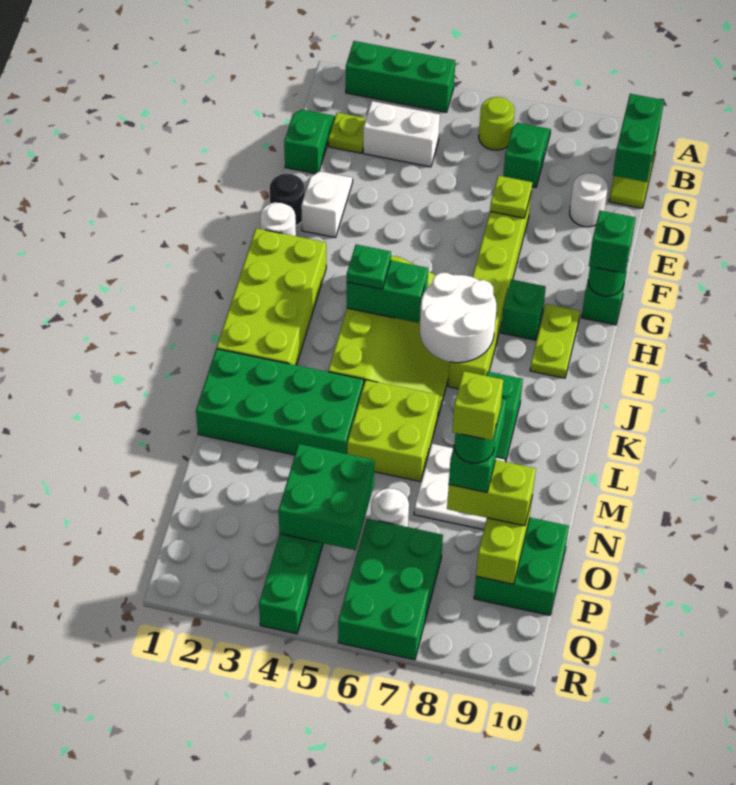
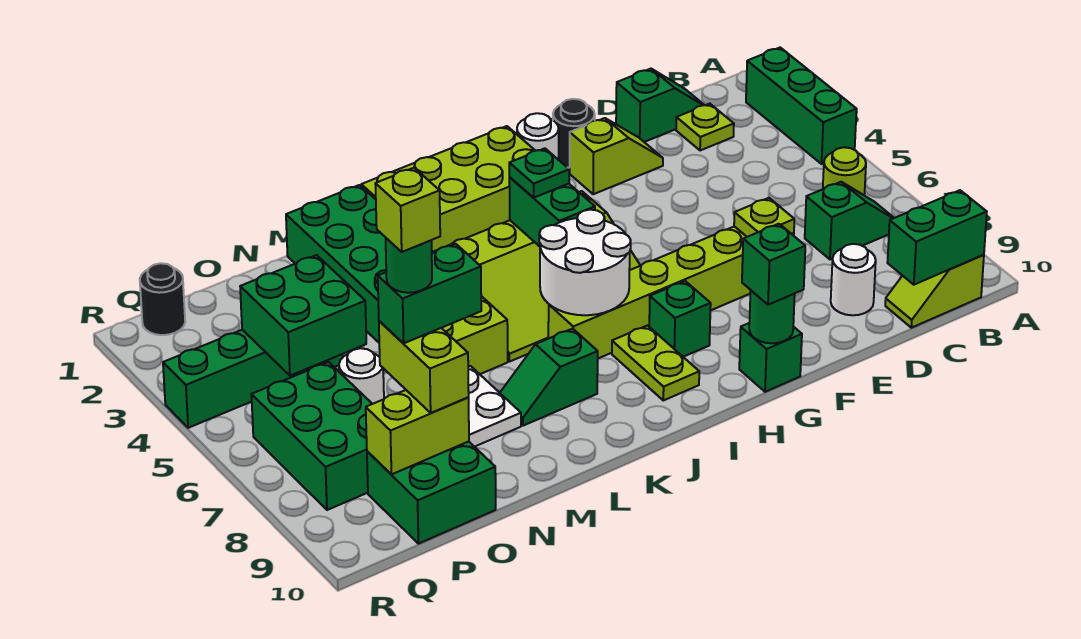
white 1x2 brick [363,101,440,167] -> none
white 1x2 slope [301,171,353,238] -> lime 1x2 slope [570,118,663,194]
lime 1x2 plate [530,304,580,378] -> lime 1x2 plate turned to [612,326,699,400]
green 2x3 brick [338,519,443,660] -> green 2x3 brick turned to [251,362,372,510]
none -> black 1x1 round brick [140,263,185,335]

